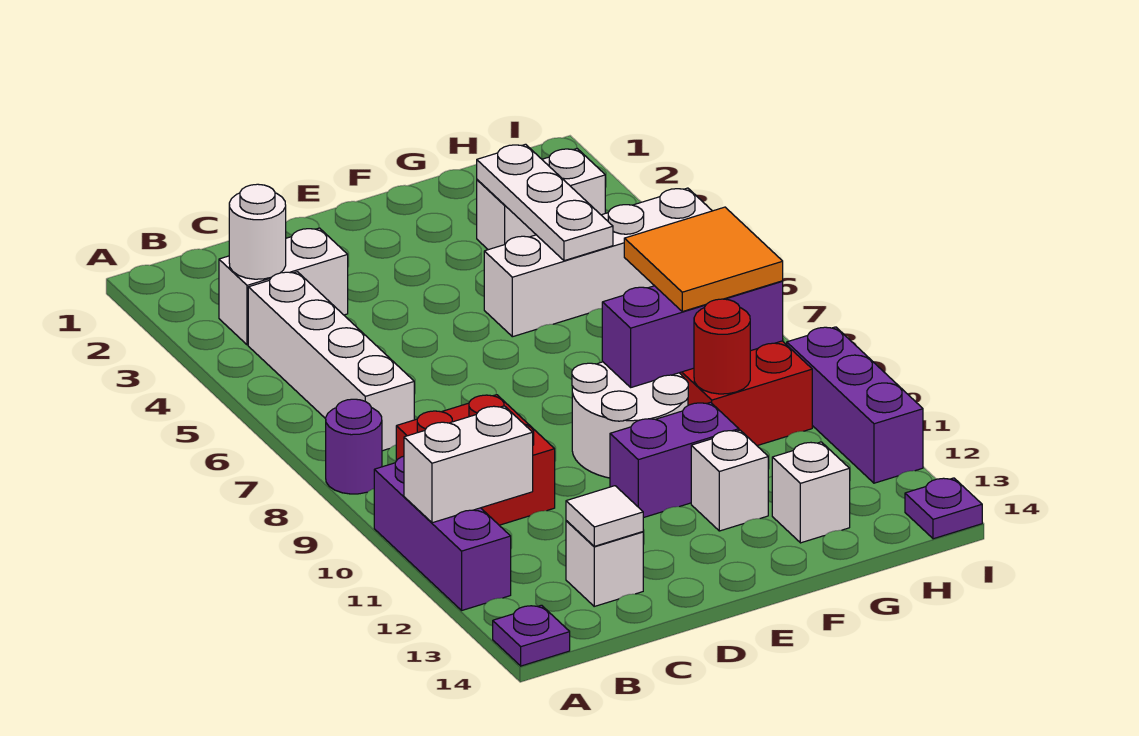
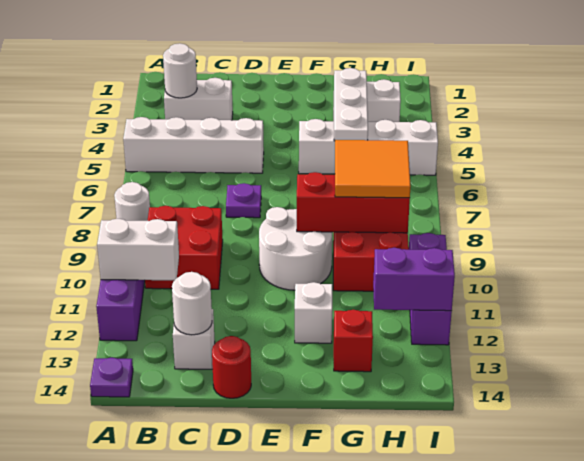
purple 1x1 round brick [326,399,382,494] -> white 1x1 round brick [114,182,150,221]
white 1x4 brick [248,272,414,451] -> white 1x4 brick turned to [123,117,264,173]
white 1x1 tile [566,486,643,546] -> white 1x1 round brick [172,272,212,335]
purple 1x2 brick [610,402,739,518] -> purple 1x2 brick moved to [373,248,455,311]
purple 1x3 brick [602,281,783,387] -> red 1x3 brick [297,172,410,233]
red 1x1 round brick [694,299,750,394] -> red 1x1 round brick moved to [212,336,251,398]
white 1x1 brick [772,442,850,543] -> red 1x1 brick [334,310,373,372]
purple 1x1 plate [905,478,982,539] -> purple 1x1 plate moved to [226,183,261,218]

